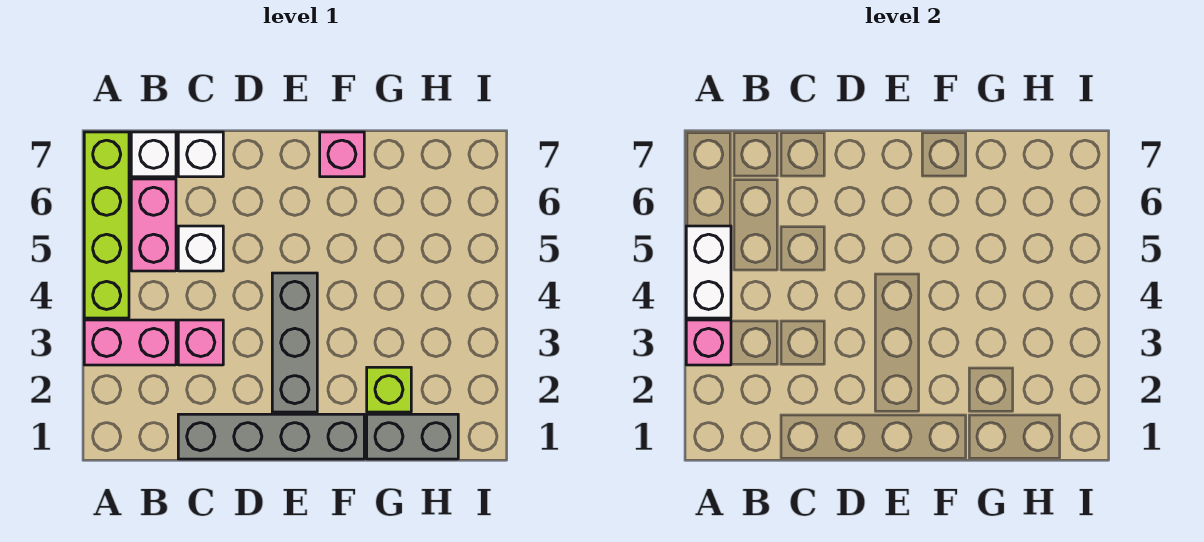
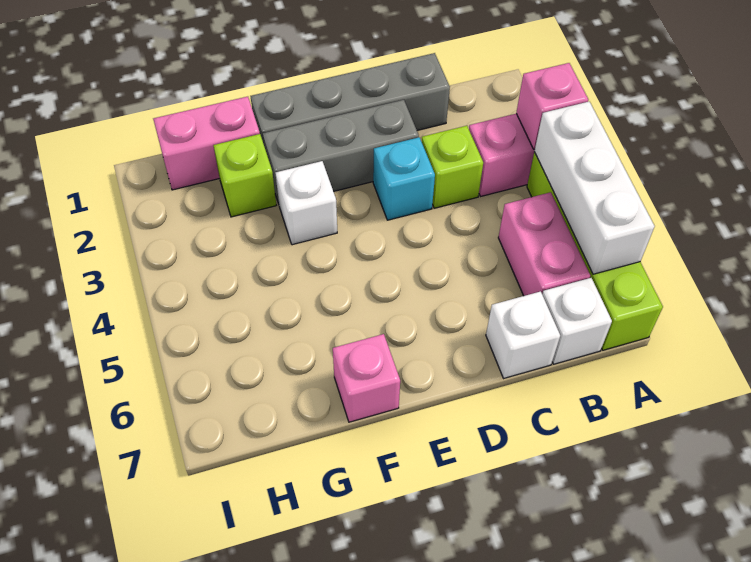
white 1x2 brick [686,226,731,318] -> white 1x3 brick [534,102,655,274]
pink 1x1 brick [178,320,223,365] -> lime 1x1 brick [422,126,483,208]
white 1x1 brick [178,226,223,271] -> white 1x1 brick moved to [276,161,337,245]
none -> cyan 1x1 brick [373,137,435,220]
grey 1x3 brick [272,273,317,412] -> grey 1x3 brick turned to [263,100,419,204]
grey 1x2 brick [367,414,458,459] -> pink 1x2 brick [153,97,260,190]

